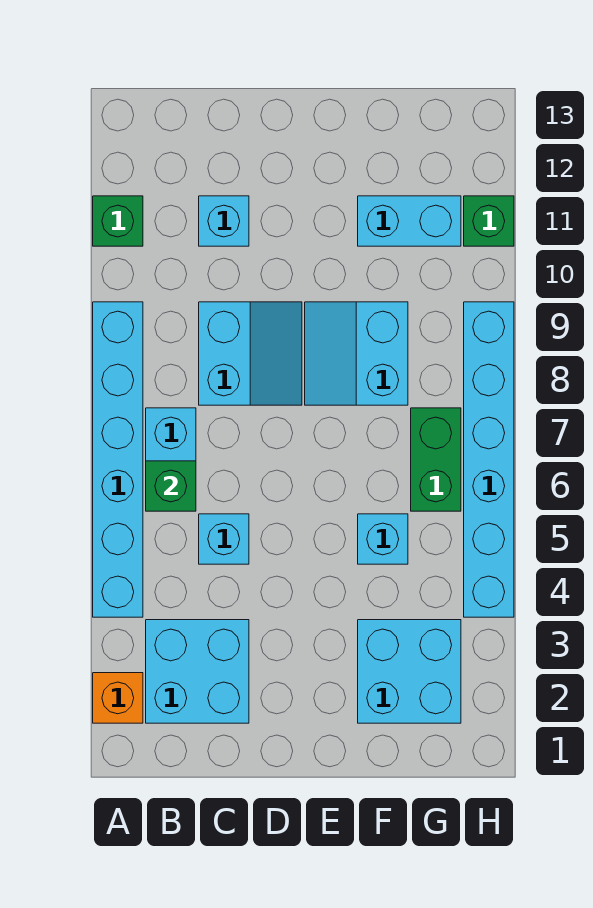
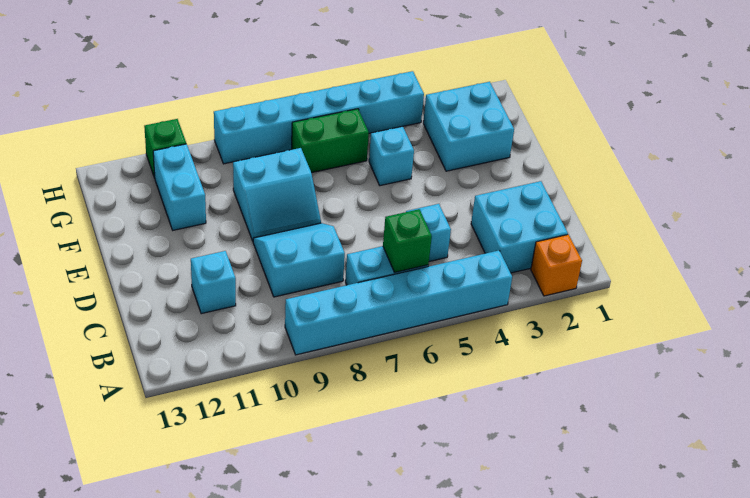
green 1x1 brick [93,196,143,246] -> none

